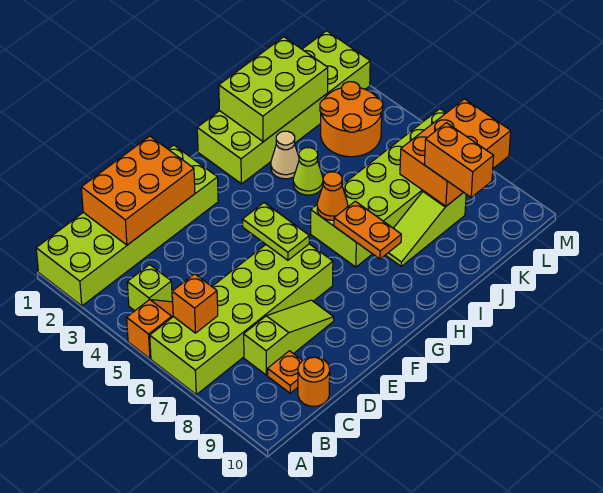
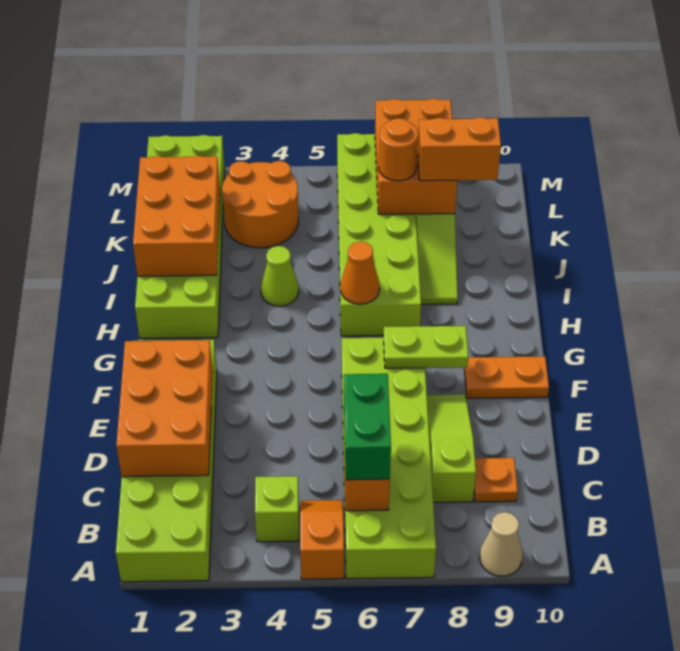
none -> green 1x2 brick [344,374,391,480]
orange 1x1 round brick [298,357,330,406] -> orange 1x1 round brick moved to [379,118,418,181]
lime 1x2 plate [242,203,309,260] -> lime 1x2 plate moved to [383,326,468,368]
orange 1x2 plate [334,201,401,259] -> orange 1x2 plate moved to [464,356,549,398]
lime 2x3 brick [219,37,328,142] -> orange 2x3 brick [133,156,220,276]
tan 1x1 cone [271,131,299,179] -> tan 1x1 cone moved to [480,512,523,576]

